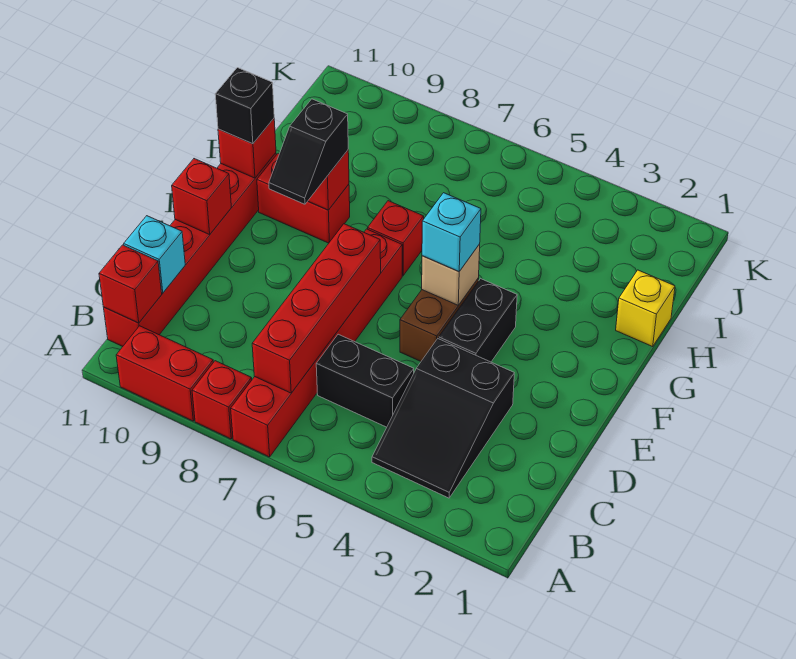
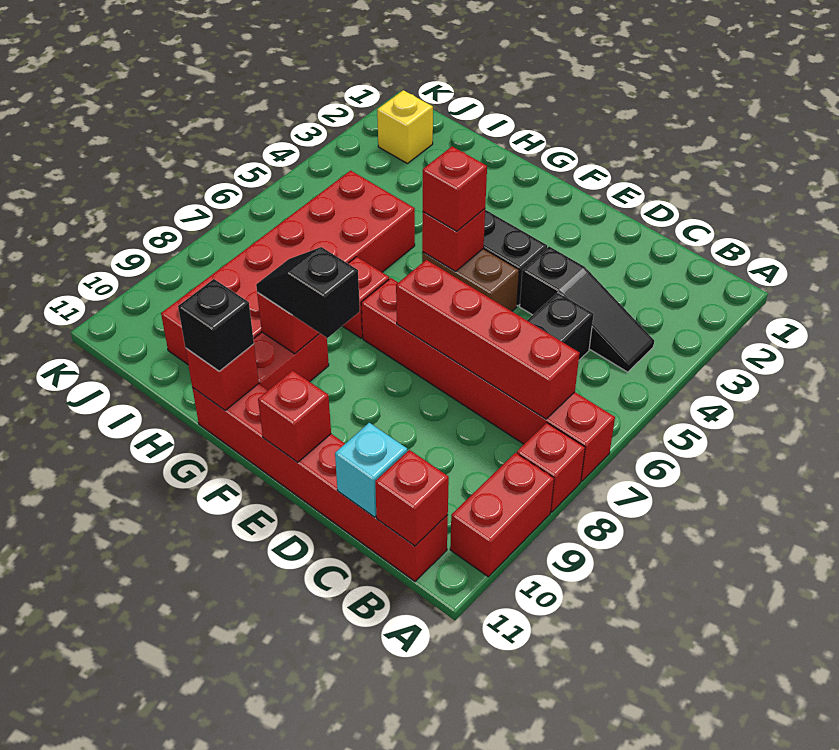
black 2x3 slope [372,339,514,498] -> black 1x3 slope [520,246,654,372]
tan 1x1 brick [422,244,480,305] -> red 1x1 brick [422,209,485,271]
cyan 1x1 brick [422,193,481,272] -> red 1x1 brick [423,147,487,231]
black 1x2 slope [269,99,348,204] -> black 1x2 slope turned to [256,247,360,338]
yellow 1x1 brick [616,270,675,346] -> yellow 1x1 brick moved to [377,90,433,163]
none -> red 2x6 brick [161,171,415,364]

